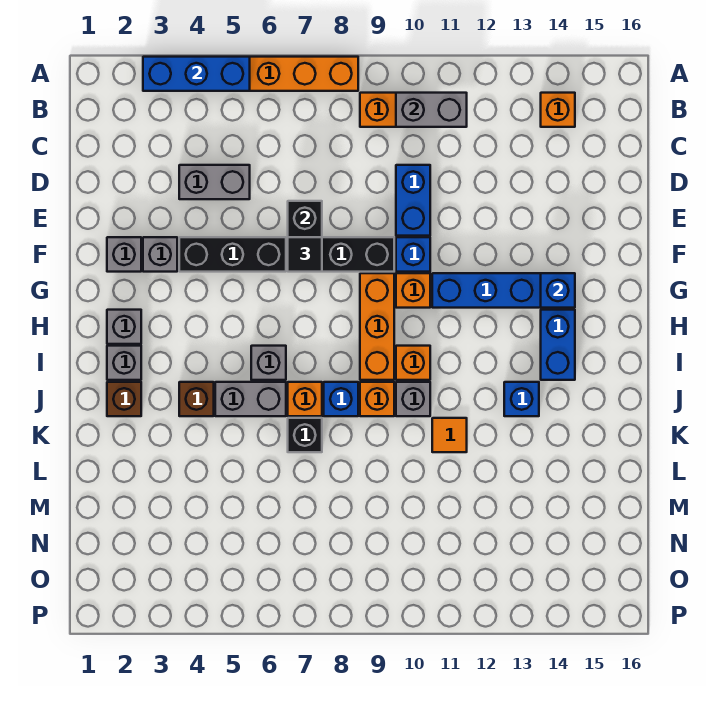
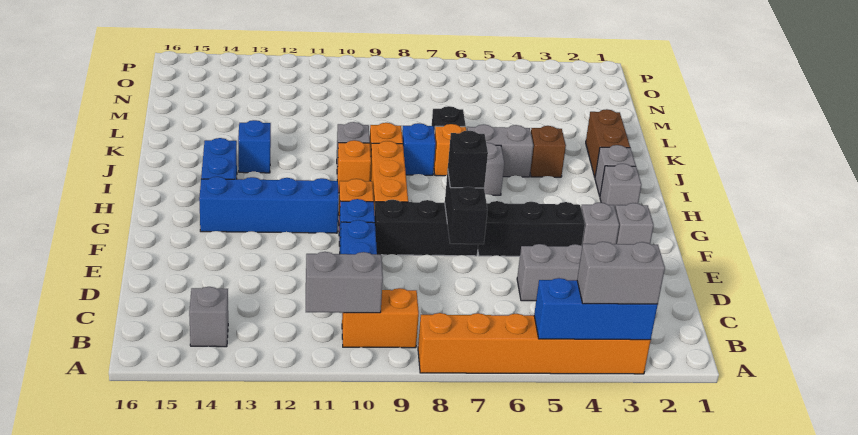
none -> grey 1x2 brick [577,242,665,304]
orange 1x1 brick [541,93,575,127] -> grey 1x1 brick [189,287,228,347]
black 1x1 tile [288,237,322,272] -> black 1x1 brick [448,131,488,188]
blue 1x1 brick [541,273,575,308] -> none
brown 1x1 brick [107,382,141,416] -> brown 1x2 brick [586,109,630,177]
orange 1x1 tile [432,418,467,452] -> none

